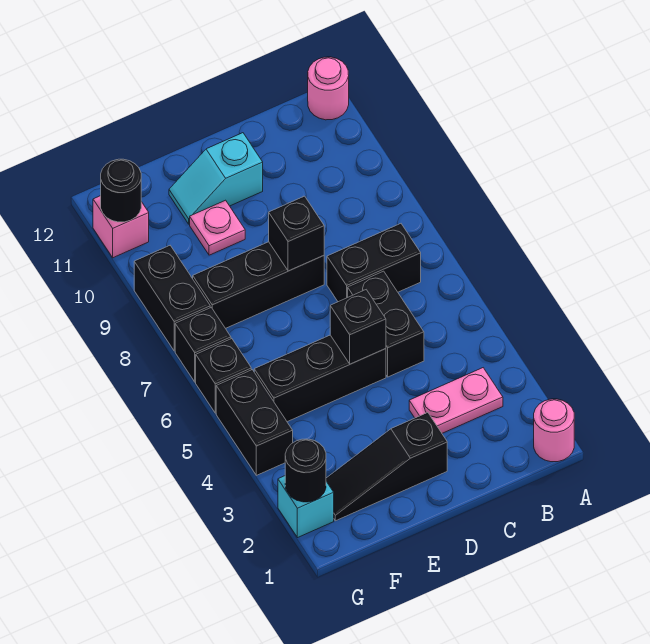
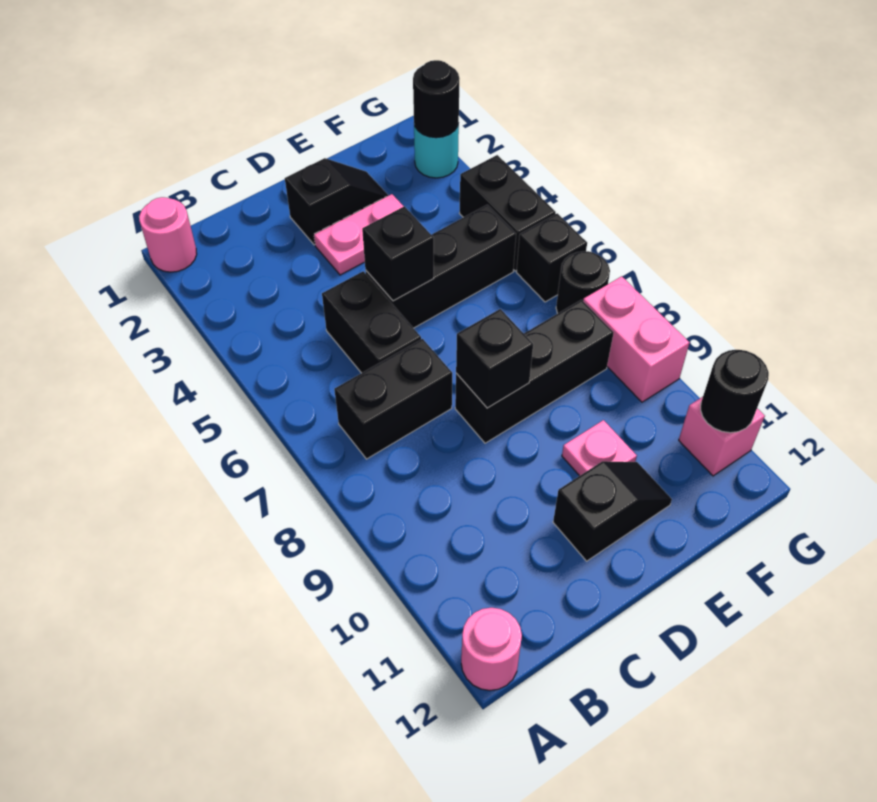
pink 1x2 plate [409,368,503,433] -> pink 1x2 plate moved to [314,194,404,275]
black 1x3 slope [326,412,447,521] -> black 1x2 slope [285,158,388,245]
cyan 1x2 slope [169,133,263,224] -> black 1x2 slope [553,461,672,561]
cyan 1x1 brick [278,476,334,538] -> cyan 1x1 round brick [414,124,459,178]
black 1x1 brick [175,308,231,382] -> black 1x1 round brick [556,251,610,314]
black 1x2 brick [134,246,210,351] -> pink 1x2 brick [583,276,689,402]

